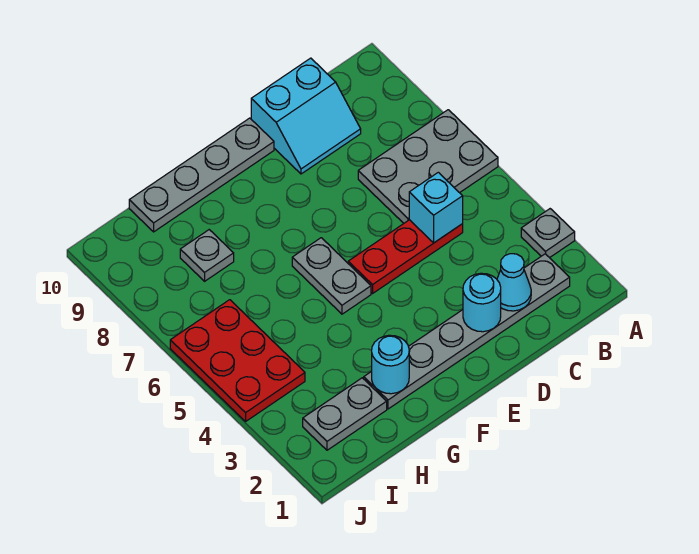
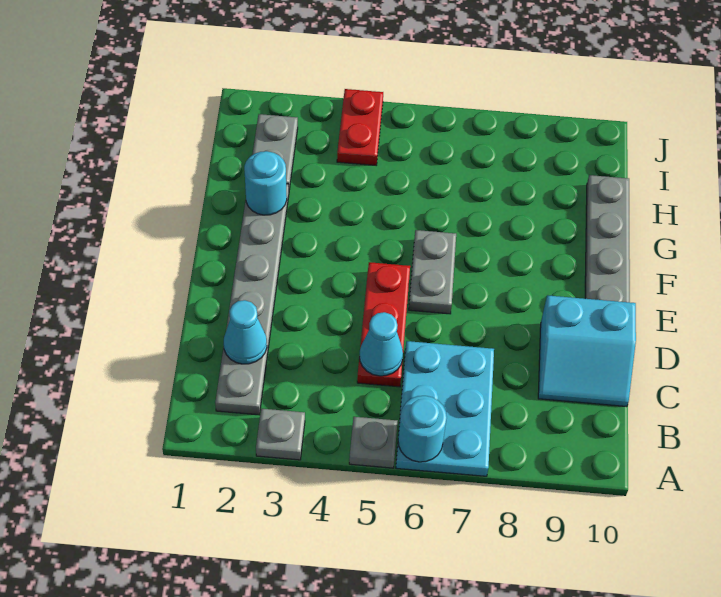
grey 2x3 plate [358,110,498,223] -> cyan 2x3 plate [396,341,494,476]
cyan 1x1 brick [409,172,463,243] -> cyan 1x1 cone [360,312,403,376]
cyan 2x2 slope [251,58,361,174] -> cyan 2x2 slope turned to [538,295,636,407]
cyan 1x1 round brick [463,273,501,332] -> cyan 1x1 round brick moved to [398,396,447,462]
grey 1x2 plate [292,238,371,314] -> grey 1x2 plate turned to [409,230,456,314]
grey 1x1 plate [180,230,234,281] -> grey 1x1 plate moved to [349,417,397,468]
red 2x3 plate [170,300,305,421] -> red 1x2 plate [337,89,383,165]

